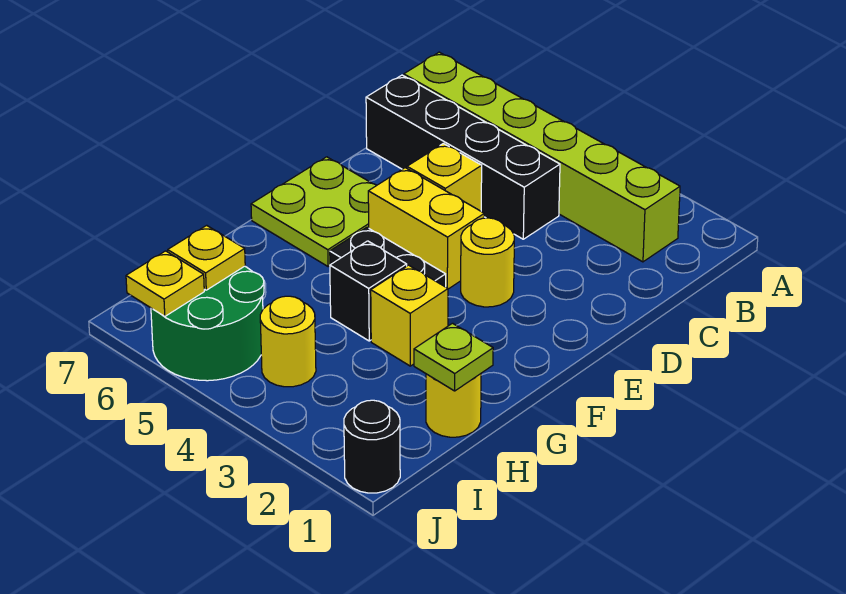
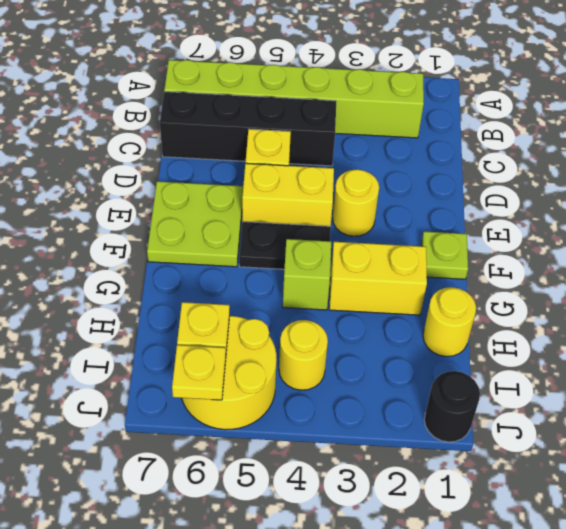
yellow 1x1 brick [371,265,448,366] -> yellow 1x2 brick [329,242,427,315]
black 1x1 brick [330,241,407,341] -> lime 1x1 brick [283,239,331,310]
lime 1x1 plate [414,323,493,391] -> lime 1x1 plate moved to [422,231,468,279]
green 2x2 round brick [151,266,264,381] -> yellow 2x2 round brick [182,316,277,430]

